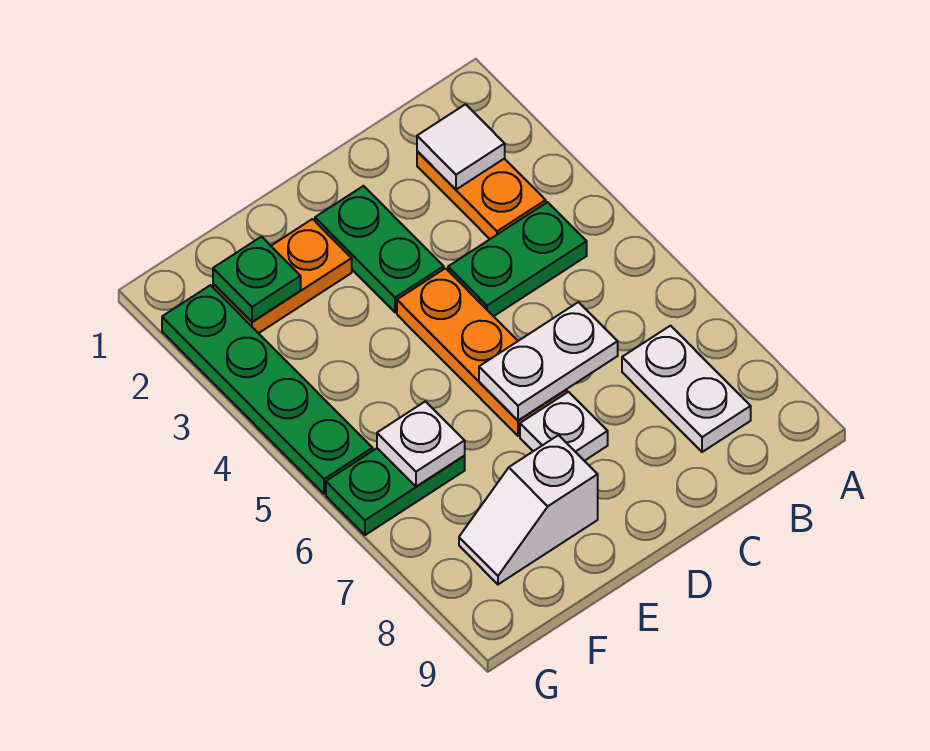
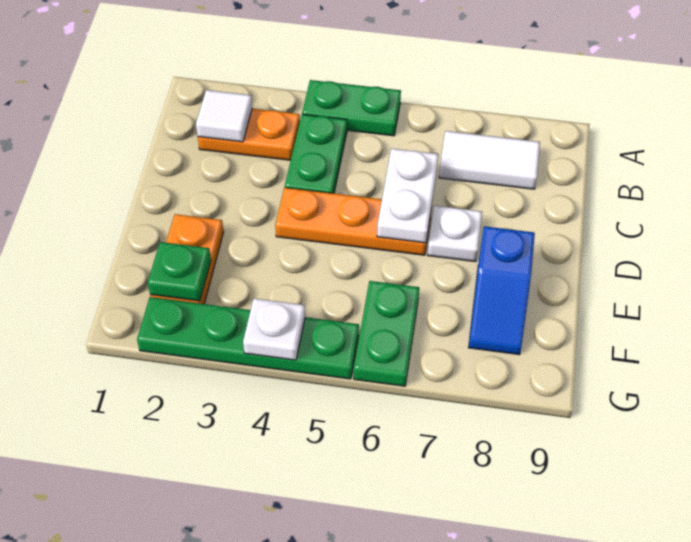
white 1x2 plate [622,326,751,452] -> white 1x2 tile [439,131,540,189]
green 1x2 plate [315,186,444,312] -> green 1x2 plate moved to [302,80,401,136]
white 1x2 slope [459,435,598,584] -> blue 1x2 slope [469,226,535,355]
white 1x1 plate [377,401,465,487] -> white 1x1 plate moved to [243,299,305,360]

